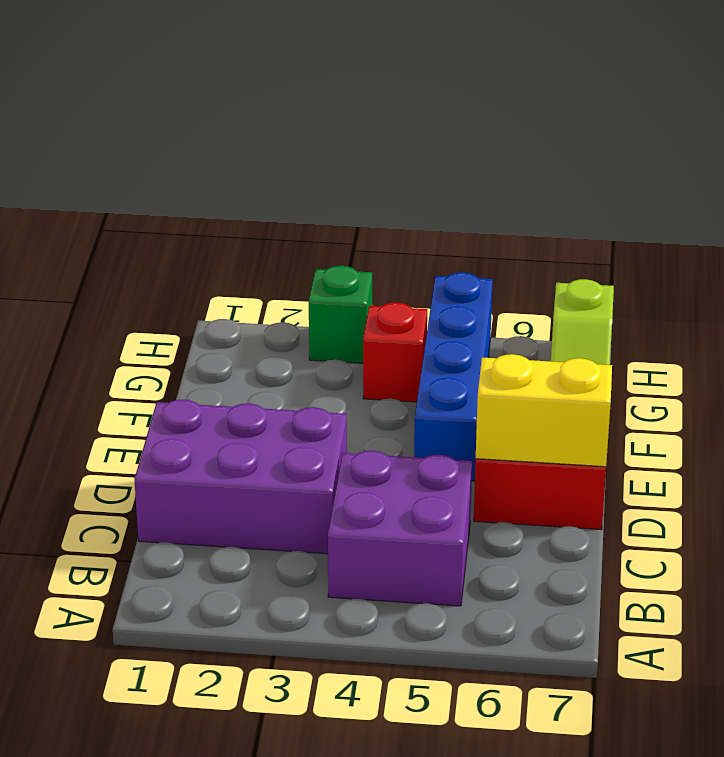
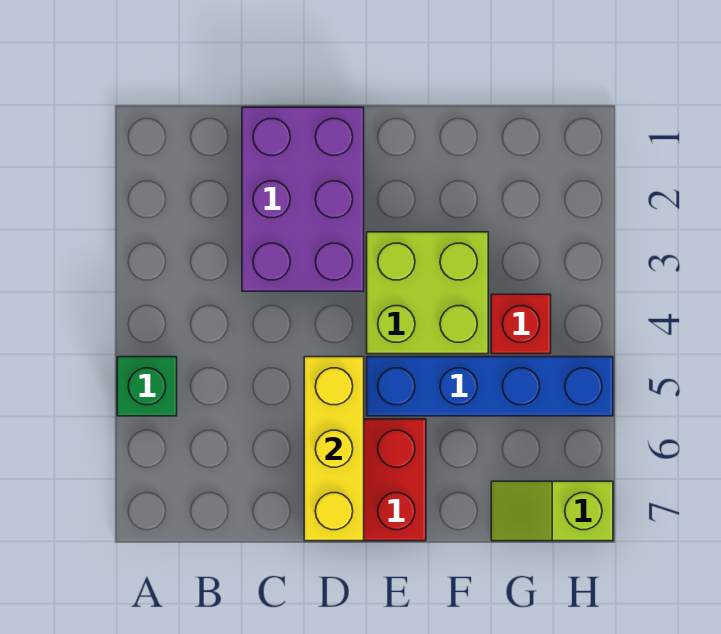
purple 2x2 brick [328,451,472,606] -> none
yellow 1x2 brick [476,354,612,467] -> yellow 1x3 brick [304,357,364,541]
none -> lime 2x2 brick [367,232,488,354]
green 1x1 brick [309,266,372,363] -> green 1x1 brick moved to [117,357,177,416]

